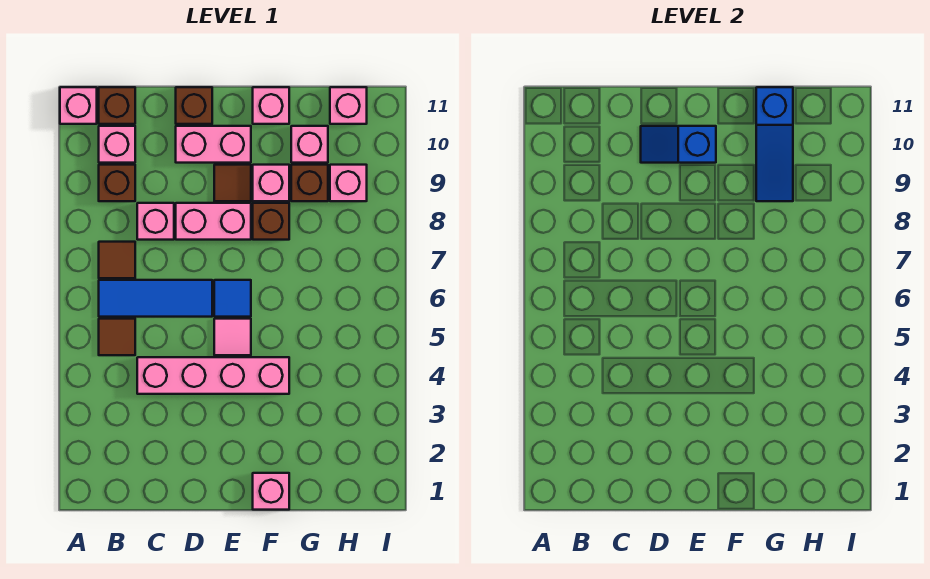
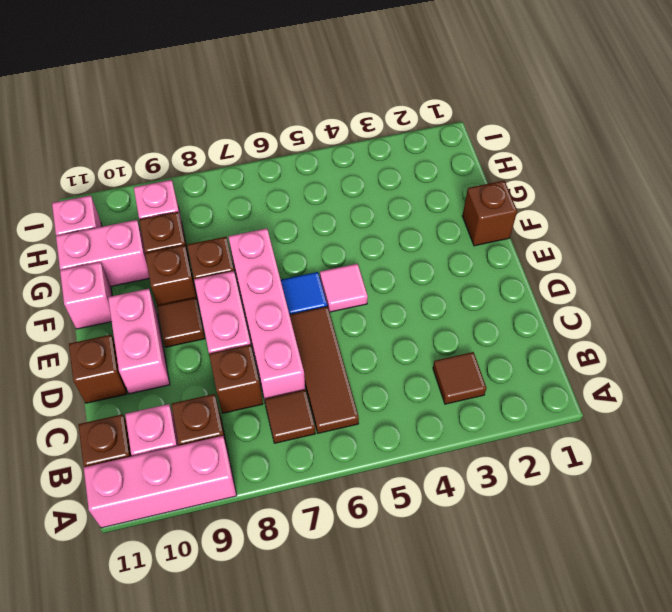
pink 1x1 brick [60,87,97,124] -> pink 1x3 brick [84,436,237,528]
brown 1x1 tile [99,319,135,355] -> brown 1x1 tile moved to [433,352,487,404]
blue 1x3 tile [99,280,212,317] -> brown 1x3 tile [289,306,359,433]
pink 1x4 brick [137,357,289,394] -> pink 1x4 brick moved to [228,228,305,401]
pink 1x1 brick [137,203,174,240] -> brown 1x1 brick [209,345,263,413]
blue 1x2 slope [641,126,716,163] -> none
pink 1x1 brick [253,473,289,510] -> brown 1x1 brick [462,181,517,246]
pink 1x1 brick [253,165,289,201] -> brown 1x1 brick [145,245,196,305]
blue 1x3 slope [756,87,793,201] -> none
pink 1x1 brick [291,126,328,163] -> pink 1x2 brick [56,220,149,286]

